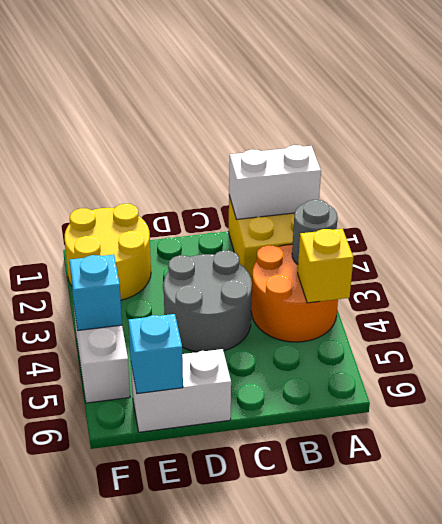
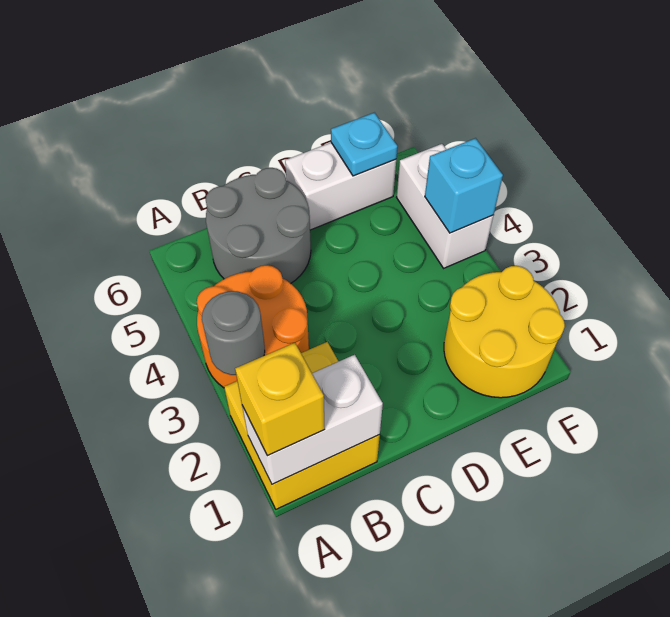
yellow 1x1 brick [298,229,353,303] -> yellow 1x1 brick moved to [235,343,325,456]
grey 2x2 round brick [164,250,252,352] -> grey 2x2 round brick moved to [206,168,311,283]
cyan 1x1 brick [129,314,183,394] -> cyan 1x1 plate [331,113,397,176]

